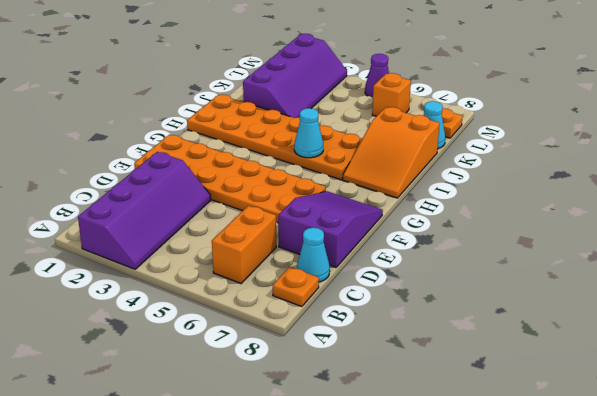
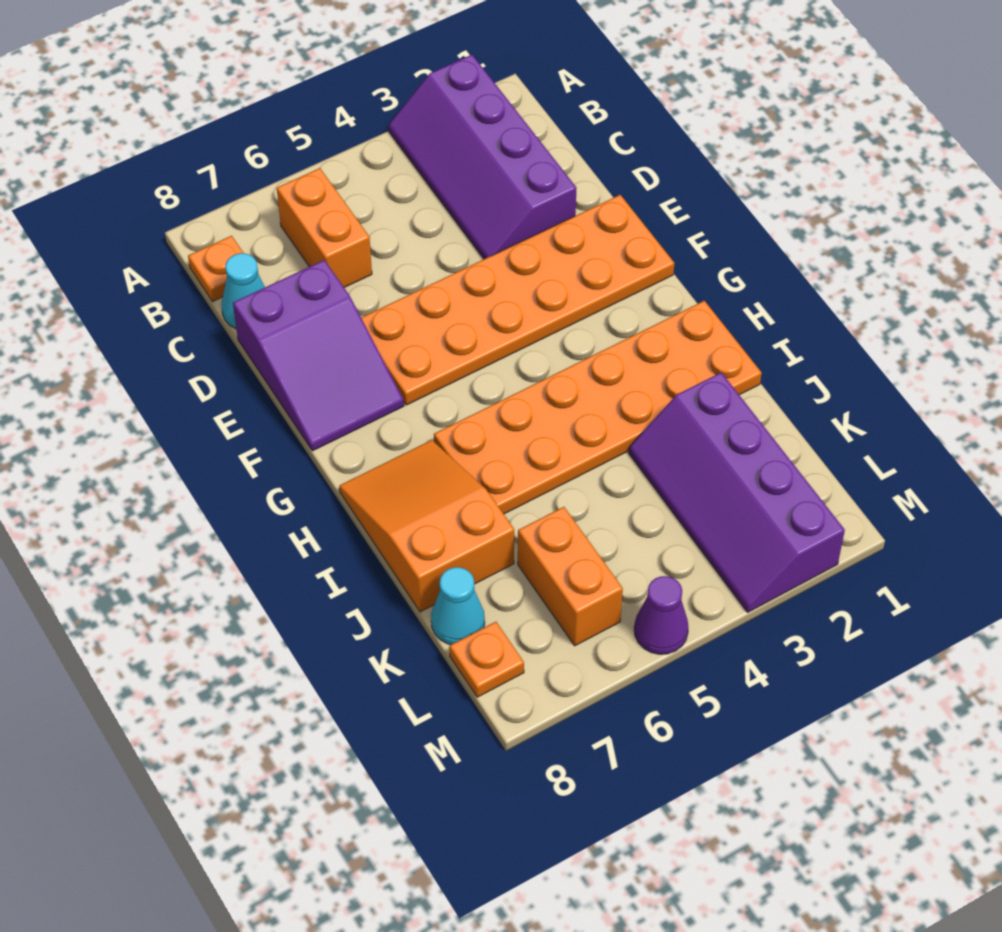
cyan 1x1 cone [294,108,323,158] -> none
orange 1x1 brick [372,73,411,116] -> orange 1x2 brick [518,507,623,646]

